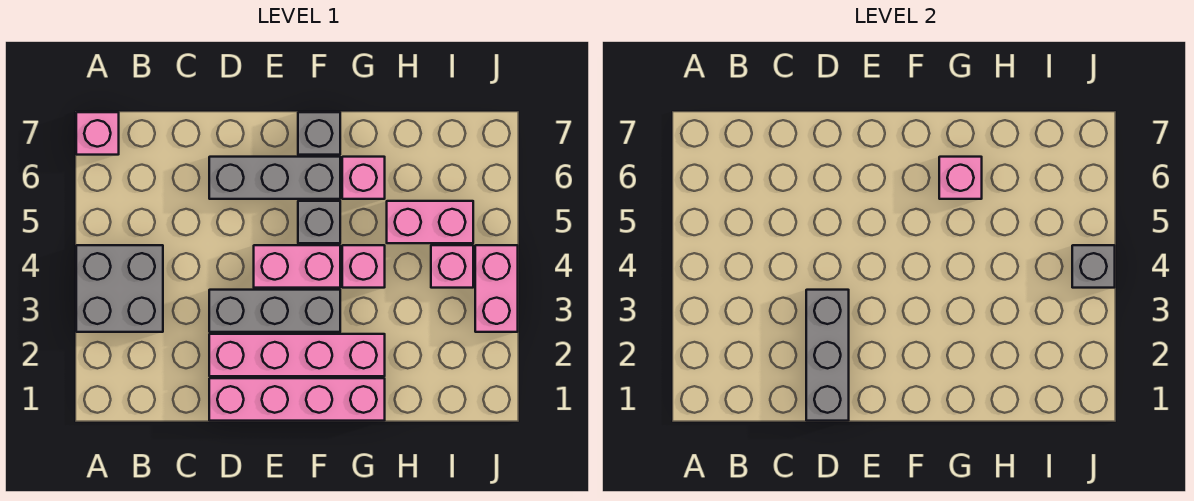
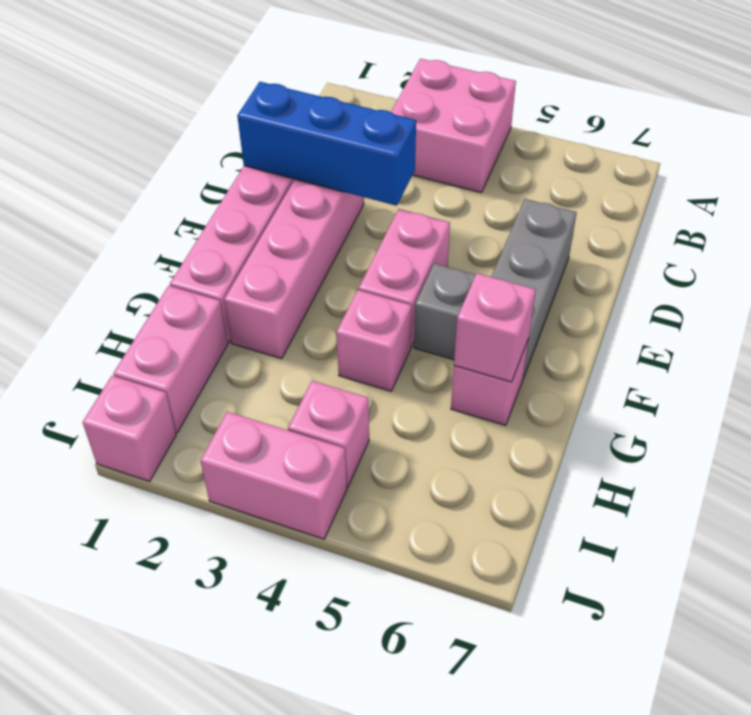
grey 2x2 brick [76,245,163,332] -> pink 2x2 brick [391,59,516,193]
pink 1x1 brick [76,112,119,155] -> pink 1x1 brick moved to [83,376,176,481]
grey 1x3 brick [806,290,849,421] -> blue 1x3 brick [237,82,416,206]
grey 1x3 brick [209,290,340,332] -> none
grey 1x1 brick [298,112,340,155] -> none
pink 1x2 brick [387,201,473,243] -> pink 1x2 brick moved to [113,286,228,432]
grey 1x1 brick [1072,245,1115,288] -> none

